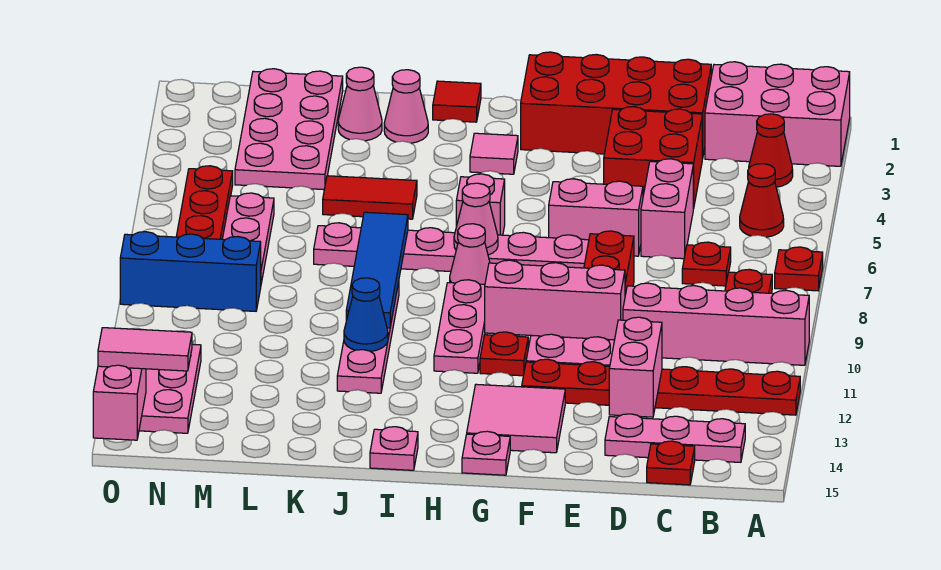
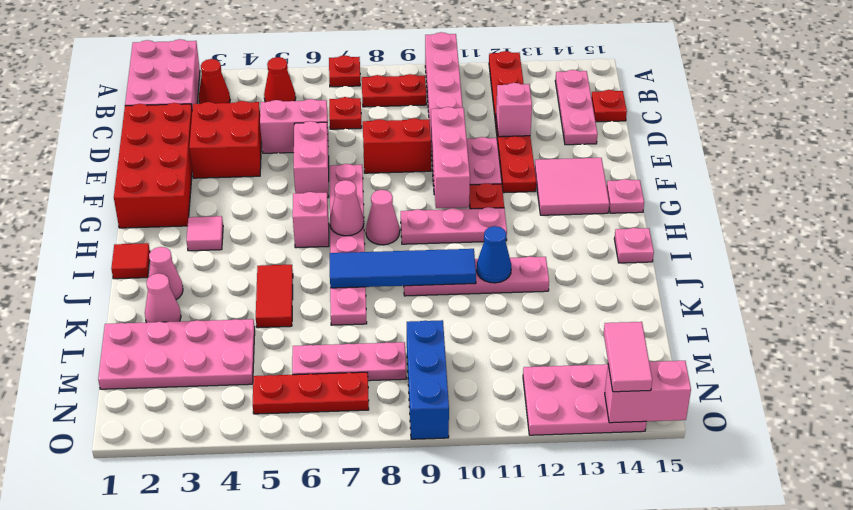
pink 1x2 brick [609,317,662,417] -> pink 1x1 brick [496,83,532,137]

